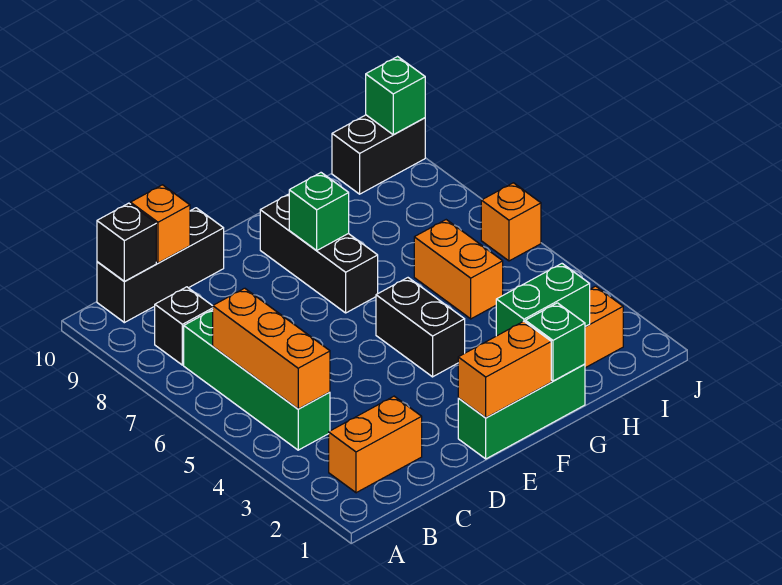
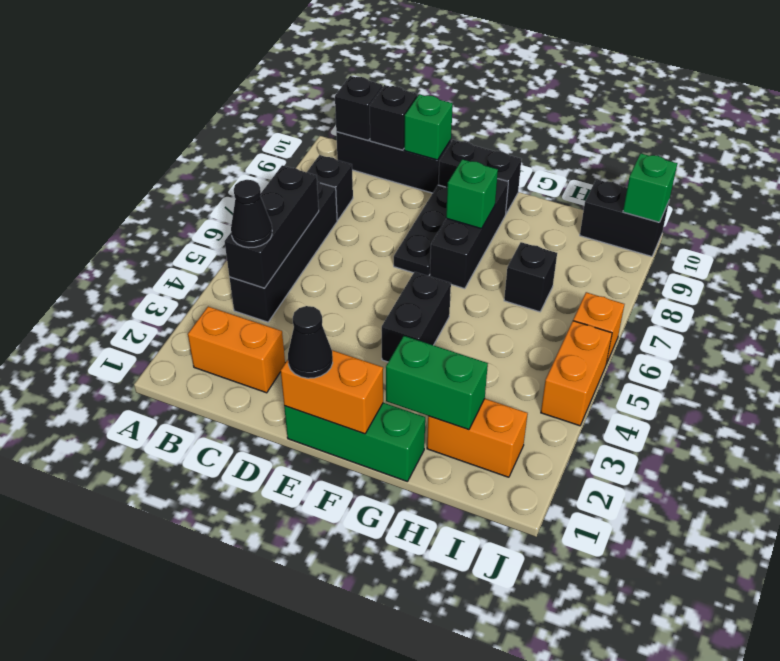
green 1x4 brick [184,310,330,450] -> black 1x4 brick [230,182,337,322]
orange 1x3 brick [213,288,330,409] -> black 1x3 brick [224,165,319,288]
none -> black 1x1 cone [231,180,272,248]
orange 1x1 brick [131,185,190,263] -> black 1x1 brick [370,85,417,150]
none -> black 1x1 cone [288,306,333,378]
none -> black 1x3 plate [394,185,447,276]
none -> black 1x2 brick [439,140,521,214]
green 1x1 brick [525,303,585,381] -> green 1x1 brick moved to [404,94,453,160]
orange 1x2 brick [414,220,503,319] -> orange 1x2 brick moved to [541,321,612,426]
none -> black 1x1 brick [504,242,557,312]

